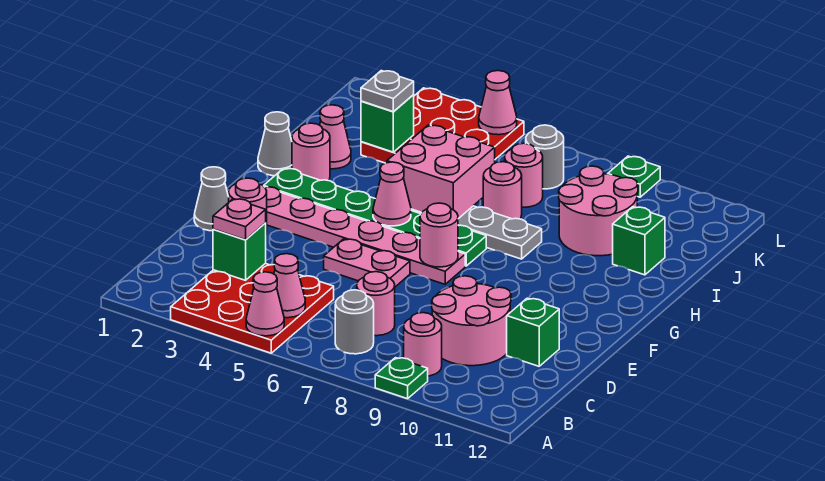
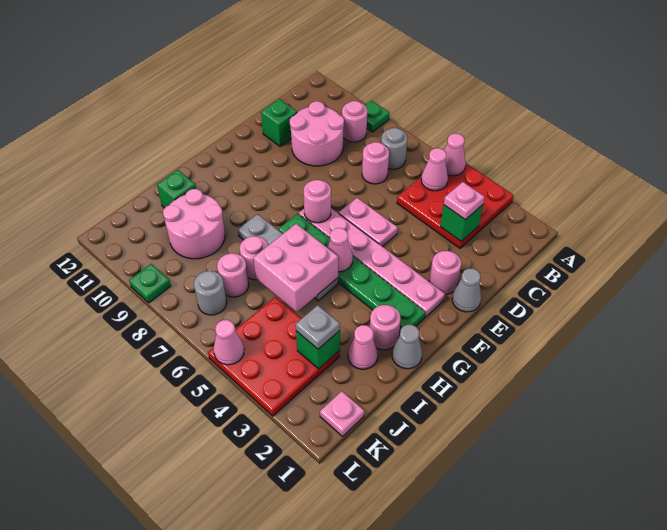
none -> pink 1x1 plate [320,391,364,436]

